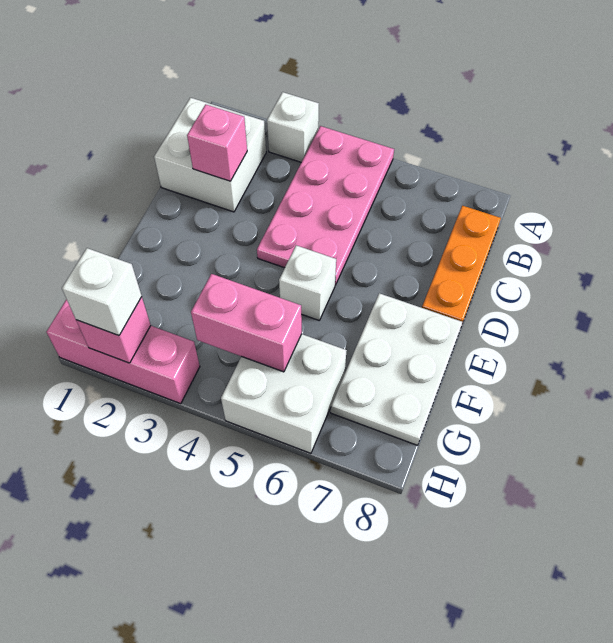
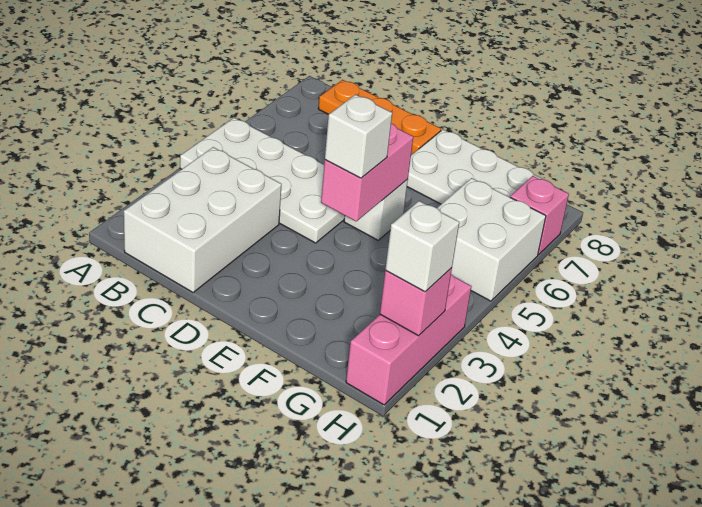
white 1x1 brick [267,92,319,162] -> white 1x1 brick moved to [325,94,392,178]
pink 2x4 plate [257,126,394,285] -> white 2x4 plate [180,118,345,243]
white 2x2 brick [154,98,266,212] -> white 2x3 brick [124,147,282,292]
pink 1x1 brick [187,104,247,181] -> pink 1x1 brick moved to [510,176,569,255]
pink 1x2 brick [191,274,302,372] -> pink 1x2 brick moved to [321,123,413,221]

